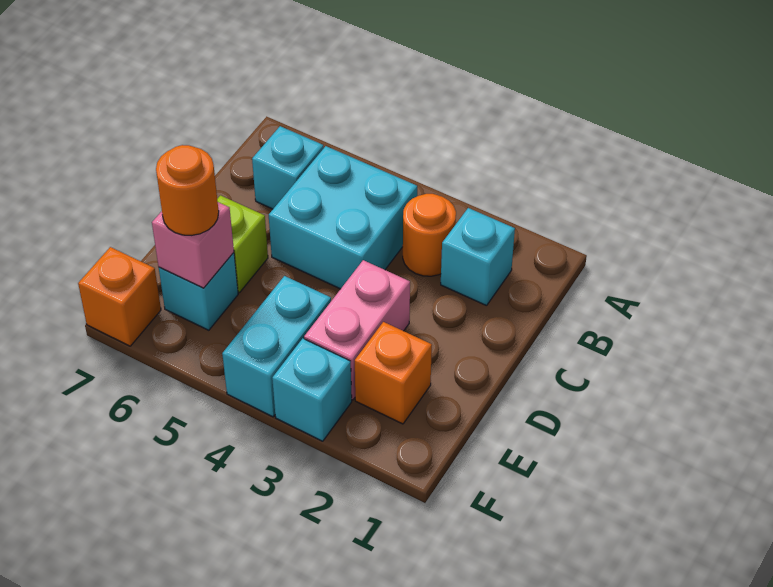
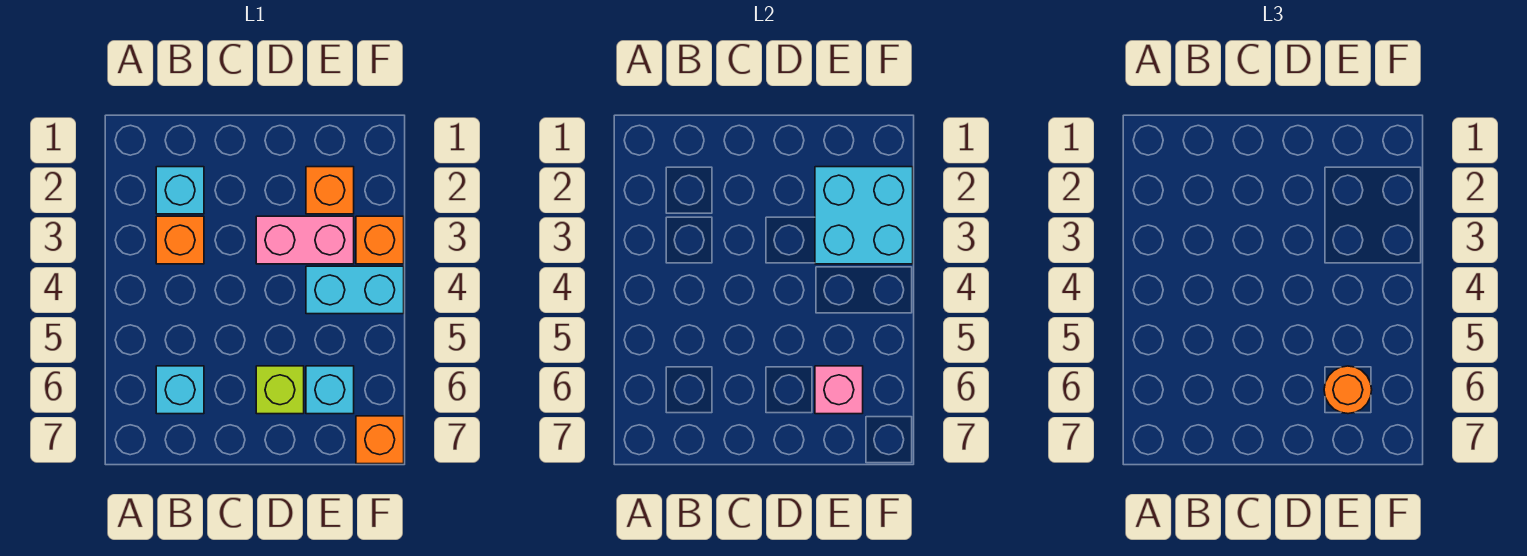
orange 1x1 round brick [403,194,456,276] -> orange 1x1 brick [156,216,204,264]
cyan 2x2 brick [269,146,417,289] -> cyan 2x2 brick moved to [815,167,913,264]
cyan 1x1 brick [272,338,352,441] -> orange 1x1 brick [356,216,404,264]

